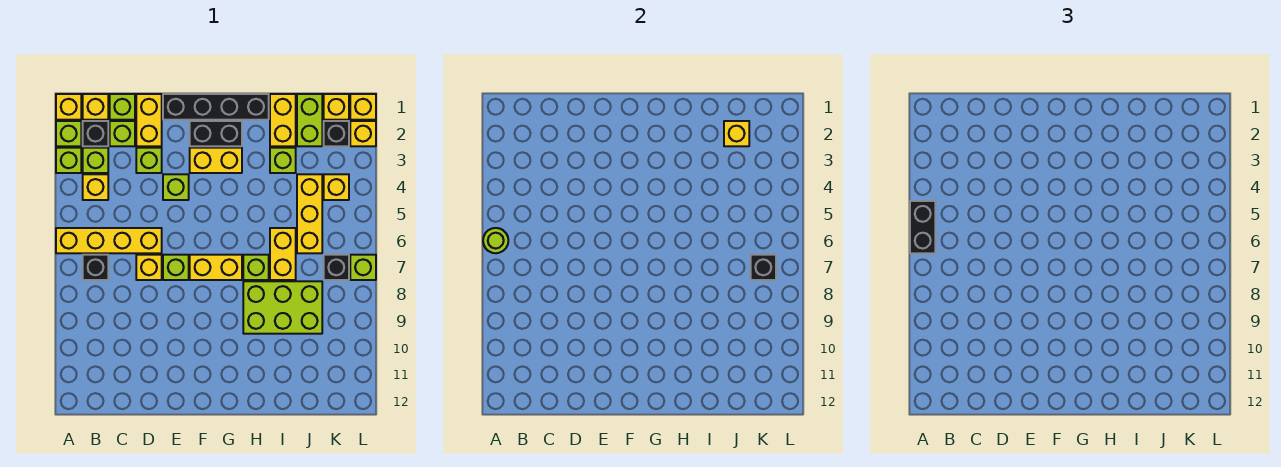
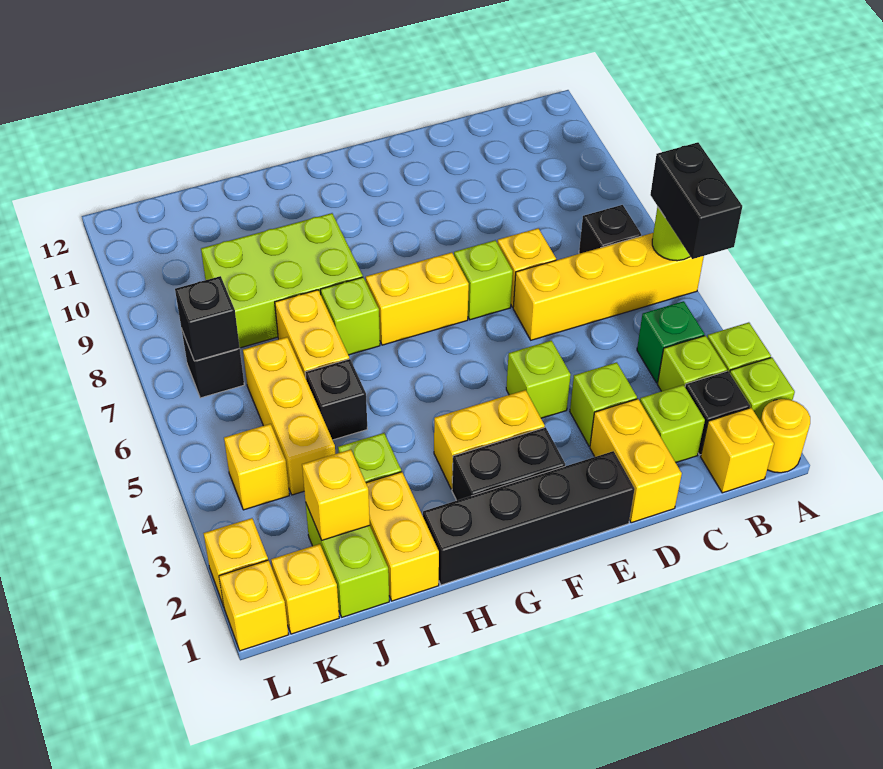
yellow 1x1 brick [56,94,81,120] -> yellow 1x1 round brick [760,399,810,473]
yellow 1x1 brick [83,174,108,200] -> green 1x1 brick [637,301,704,383]
lime 1x1 brick [110,94,135,120] -> none
black 1x1 brick [324,121,349,146] -> black 1x1 brick moved to [305,359,367,440]
lime 1x1 brick [350,255,376,280] -> none

